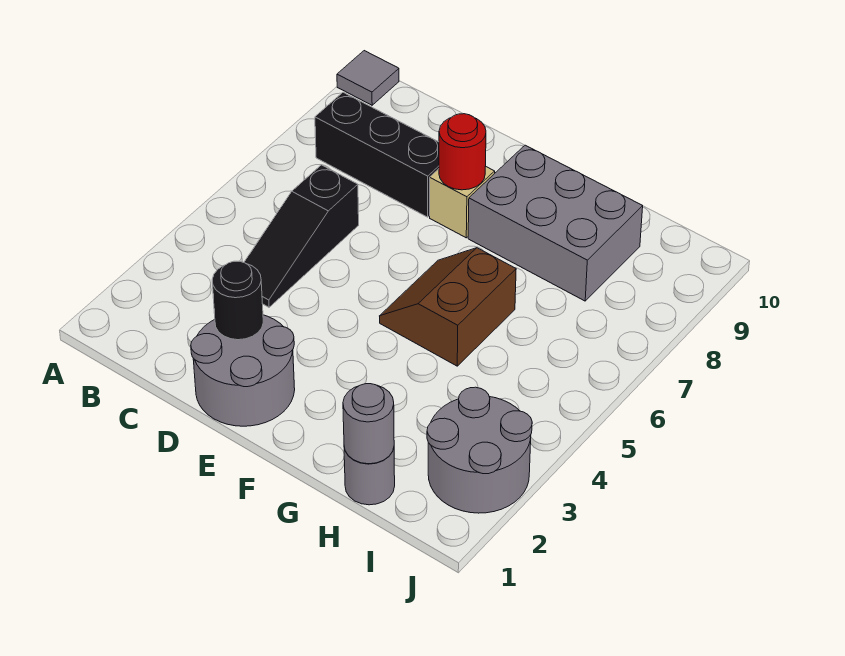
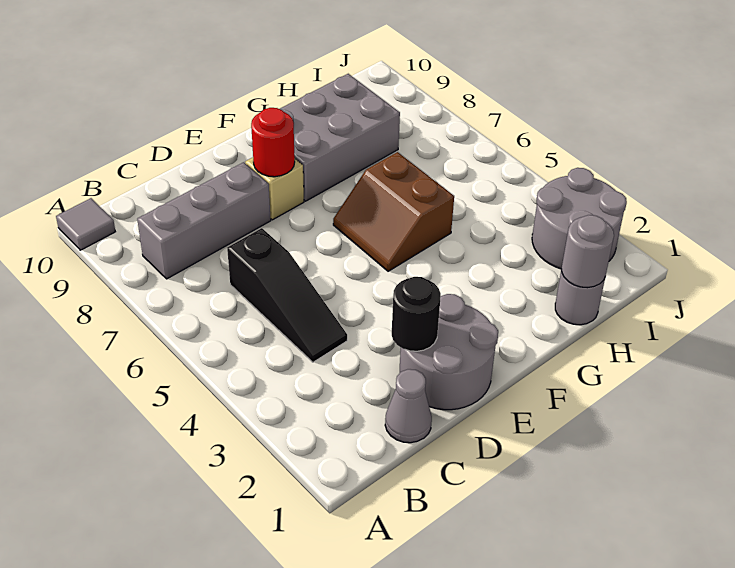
black 1x3 brick [315,92,439,217] -> grey 1x3 brick [137,162,271,279]
none -> grey 1x1 cone [385,369,432,443]

